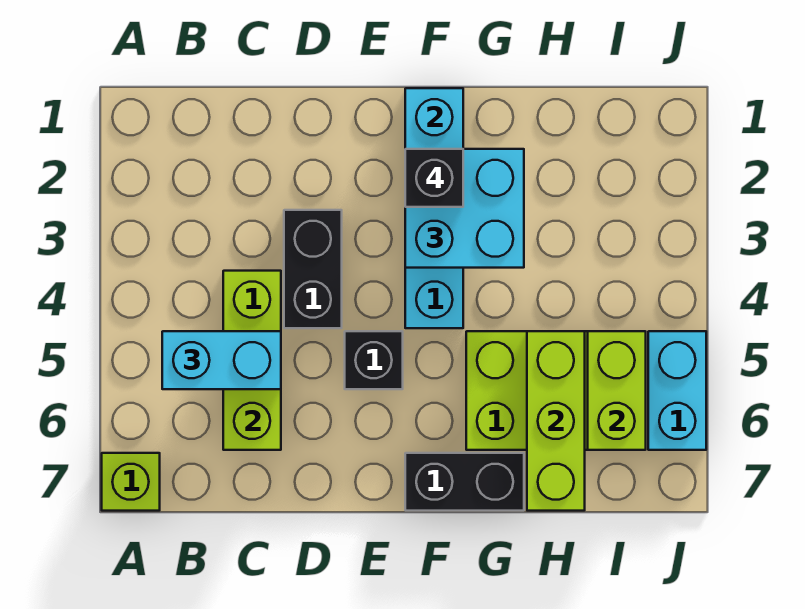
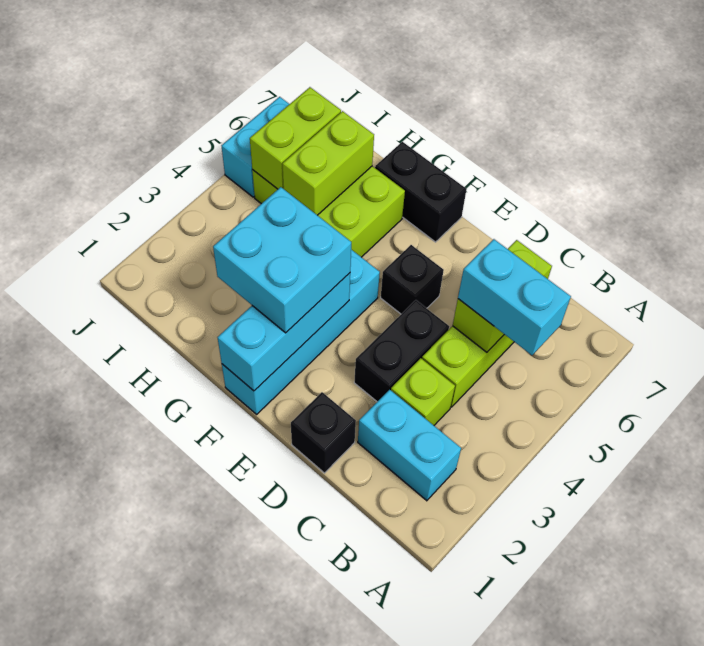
lime 1x1 brick [102,453,160,511] -> lime 1x1 brick moved to [391,358,455,425]
none -> cyan 1x2 brick [358,390,461,501]
black 1x1 brick [405,149,463,207] -> black 1x1 brick moved to [291,392,356,473]
lime 1x3 brick [527,331,585,511] -> lime 1x2 brick [282,111,374,215]

